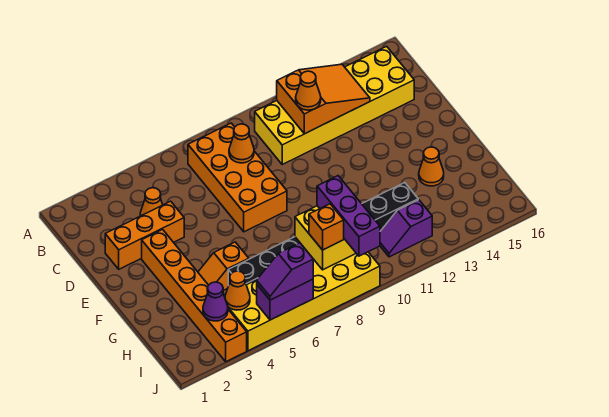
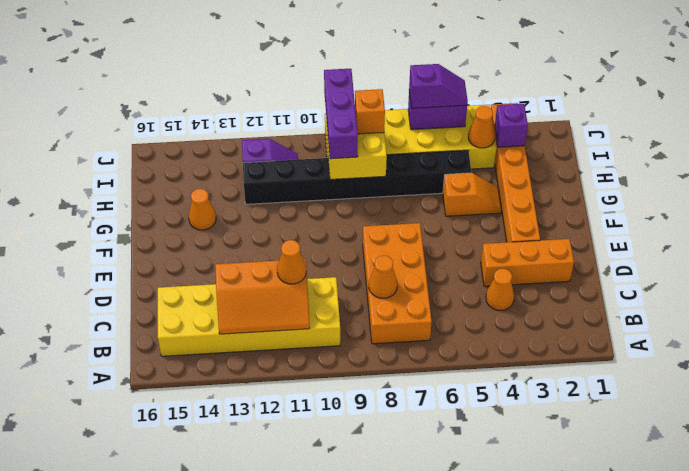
orange 2x3 slope [277,64,370,134] -> orange 2x3 slope turned to [215,259,310,334]
purple 1x1 cone [203,282,228,321] -> purple 1x1 brick [495,104,528,147]

